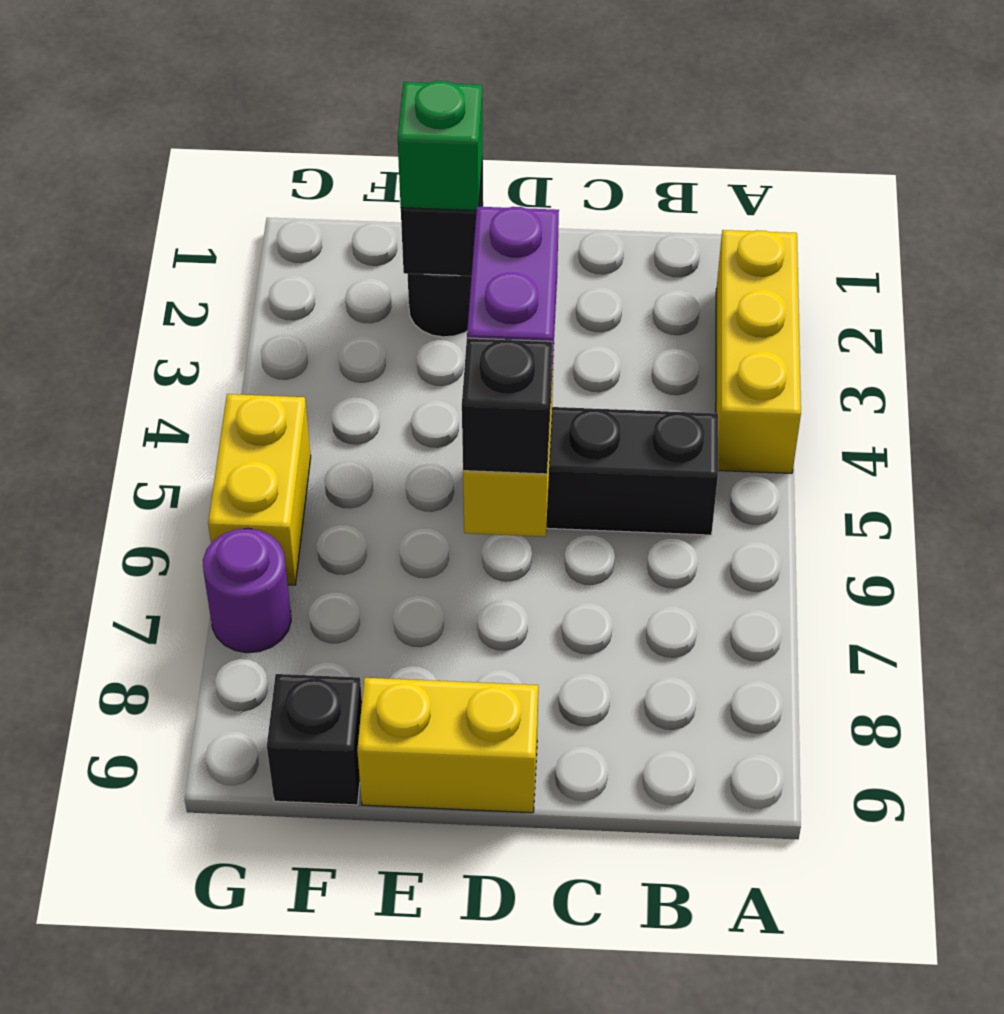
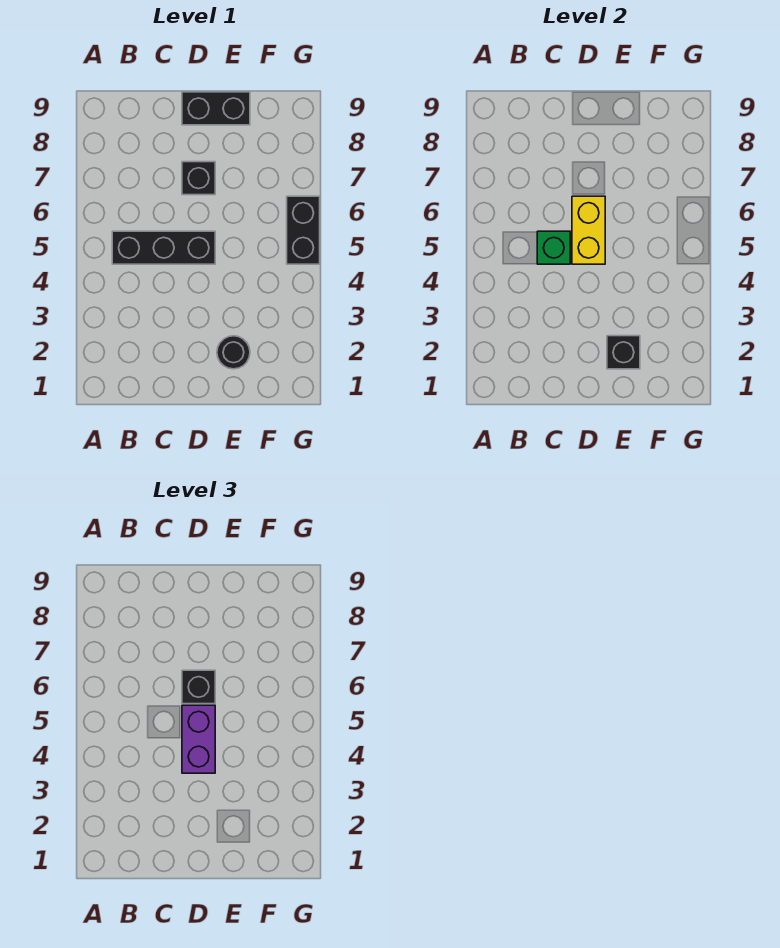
yellow 1x3 brick [716,230,801,473] -> none
yellow 1x2 brick [357,678,538,813] -> black 1x2 brick [182,92,250,125]
green 1x1 brick [398,81,483,211] -> green 1x1 brick moved to [537,231,570,264]
black 1x1 brick [267,674,362,805] -> black 1x1 brick moved to [182,162,215,195]
yellow 1x2 brick [208,394,311,585] -> black 1x2 brick [287,196,320,264]
purple 1x1 round brick [203,528,291,653] -> none

